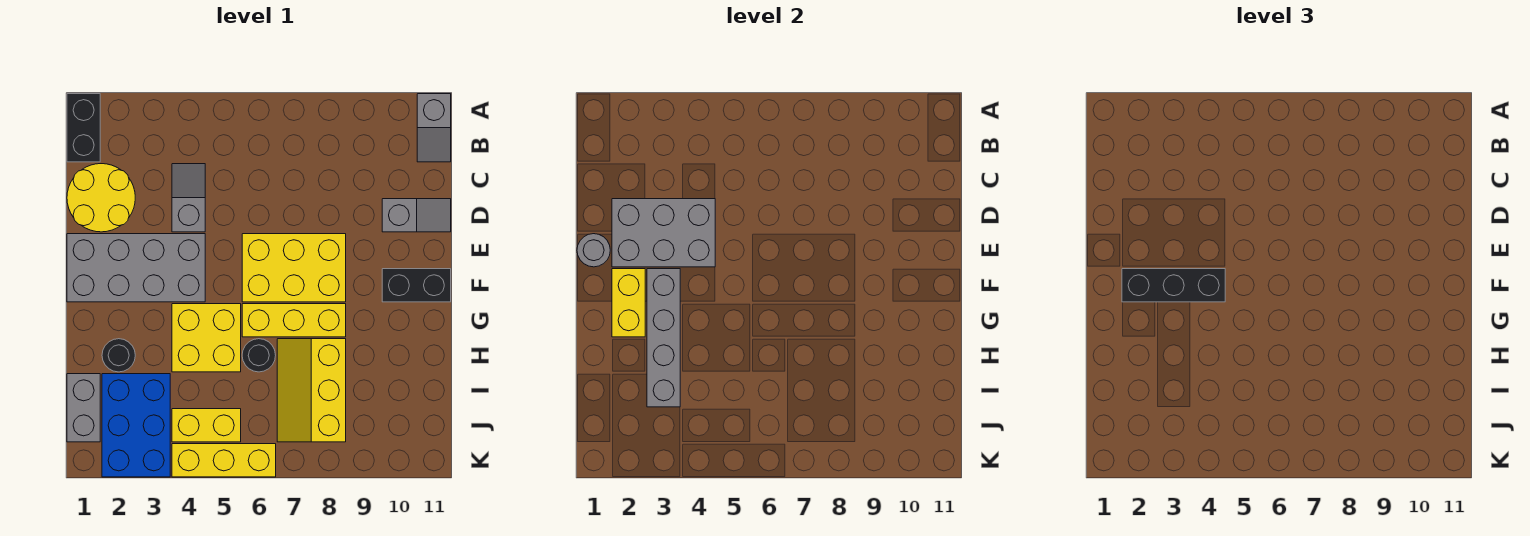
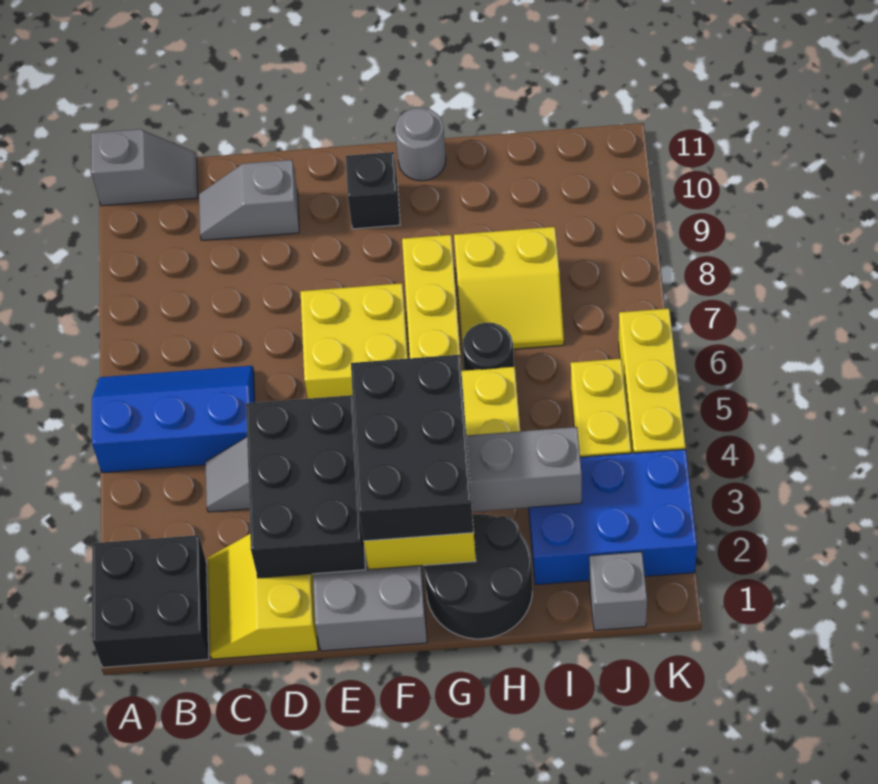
black 1x2 brick [67,94,100,162] -> black 2x2 brick [92,535,209,667]
none -> blue 2x3 slope [92,366,255,473]
yellow 2x2 round brick [67,164,135,232] -> yellow 2x2 slope [208,534,318,659]
grey 2x3 brick [612,199,715,267] -> black 2x3 brick [246,395,365,578]
grey 1x2 slope [382,199,451,232] -> grey 1x2 slope turned to [199,160,299,240]
grey 1x1 round brick [577,234,610,267] -> grey 1x1 round brick moved to [395,108,446,181]
yellow 2x3 brick [242,234,346,302] -> yellow 2x2 brick [300,283,409,399]
black 1x3 brick [1122,269,1225,302] -> black 2x3 brick [351,355,474,541]
black 1x2 brick [382,269,451,302] -> black 1x1 brick [346,152,400,229]
black 1x1 round brick [102,339,135,372] -> black 2x2 round brick [423,514,532,639]
yellow 2x3 slope [277,339,346,442] -> yellow 2x2 slope [454,227,564,349]
grey 1x2 brick [67,374,100,442] -> grey 1x1 brick [589,552,647,630]

